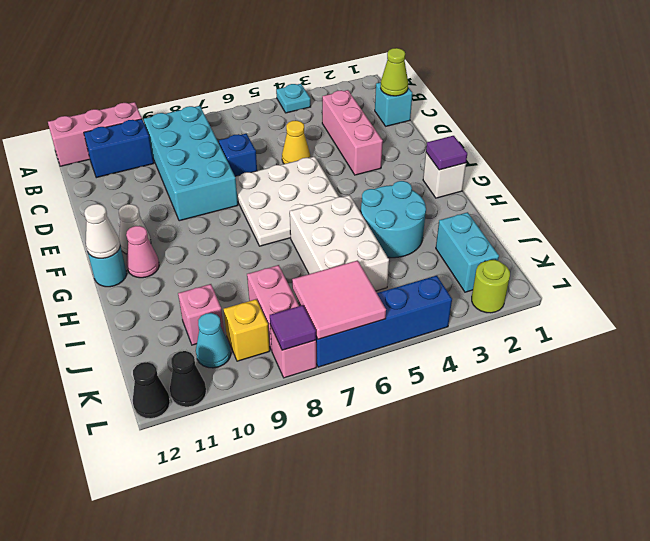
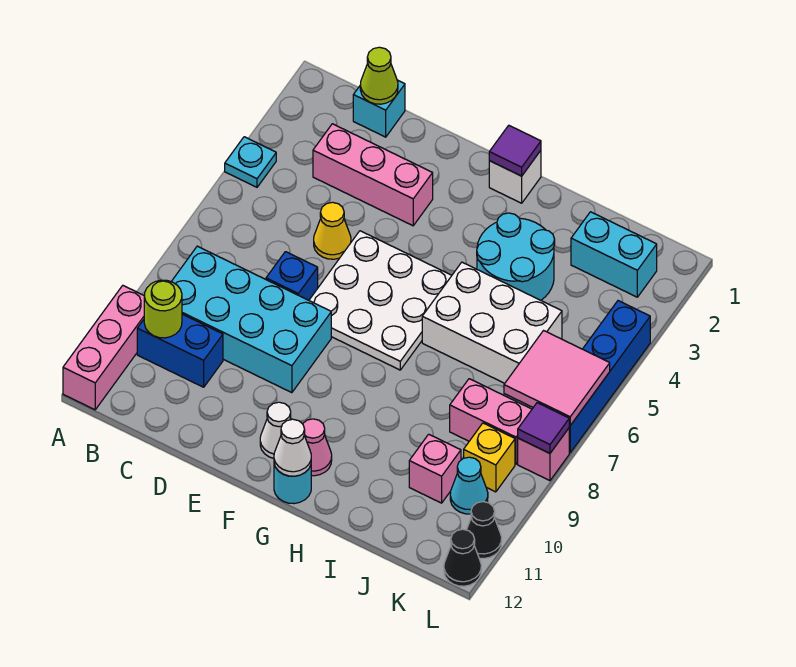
blue 1x2 brick [84,119,154,178] -> blue 1x2 brick turned to [137,314,223,387]
lime 1x1 round brick [472,260,510,313] -> lime 1x1 round brick moved to [144,280,182,338]

